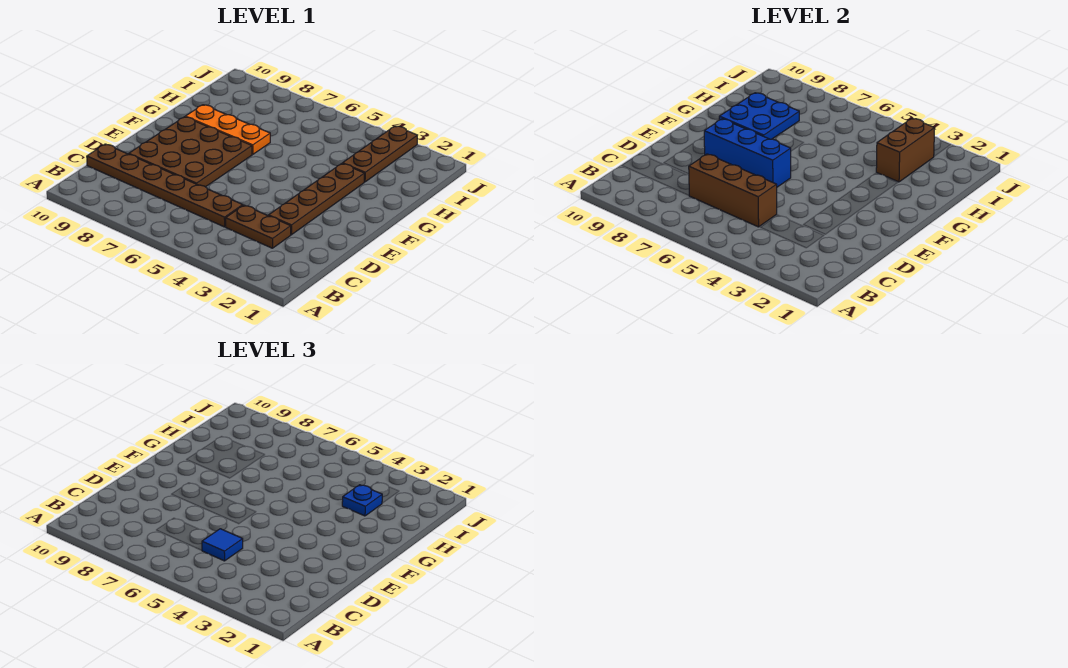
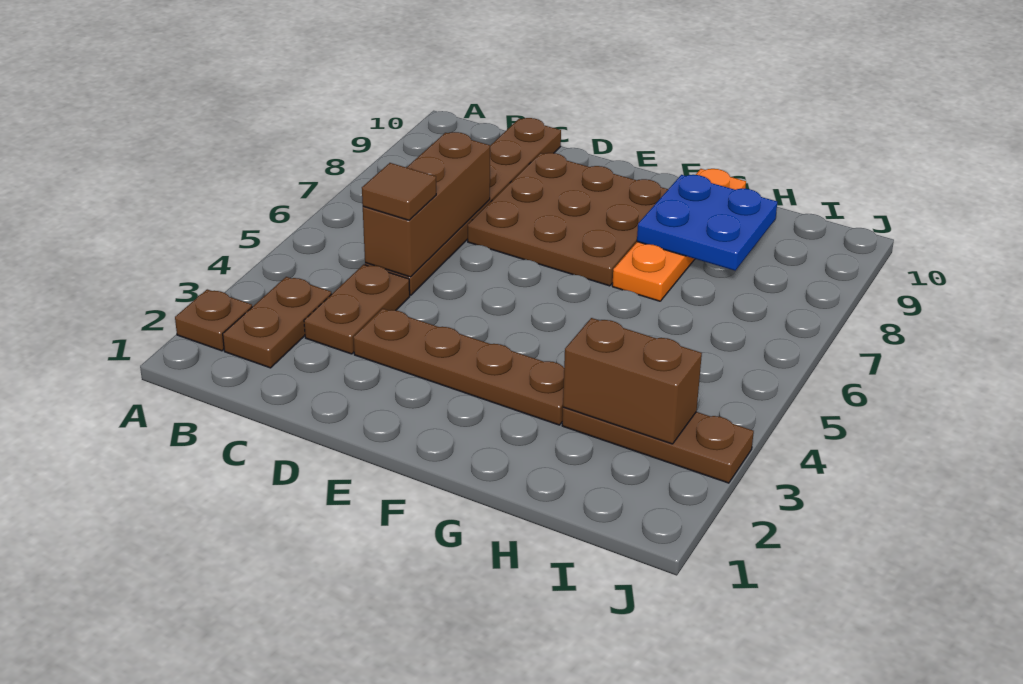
none -> brown 1x1 plate [175,289,252,351]
none -> brown 1x2 plate [223,277,332,368]
blue 1x1 tile [202,529,243,561] -> brown 1x1 tile [362,163,436,220]
blue 1x3 brick [704,119,791,187] -> none
orange 1x3 plate [185,105,270,154] -> orange 1x4 plate [612,169,746,301]
blue 1x1 plate [342,485,382,516] -> none

